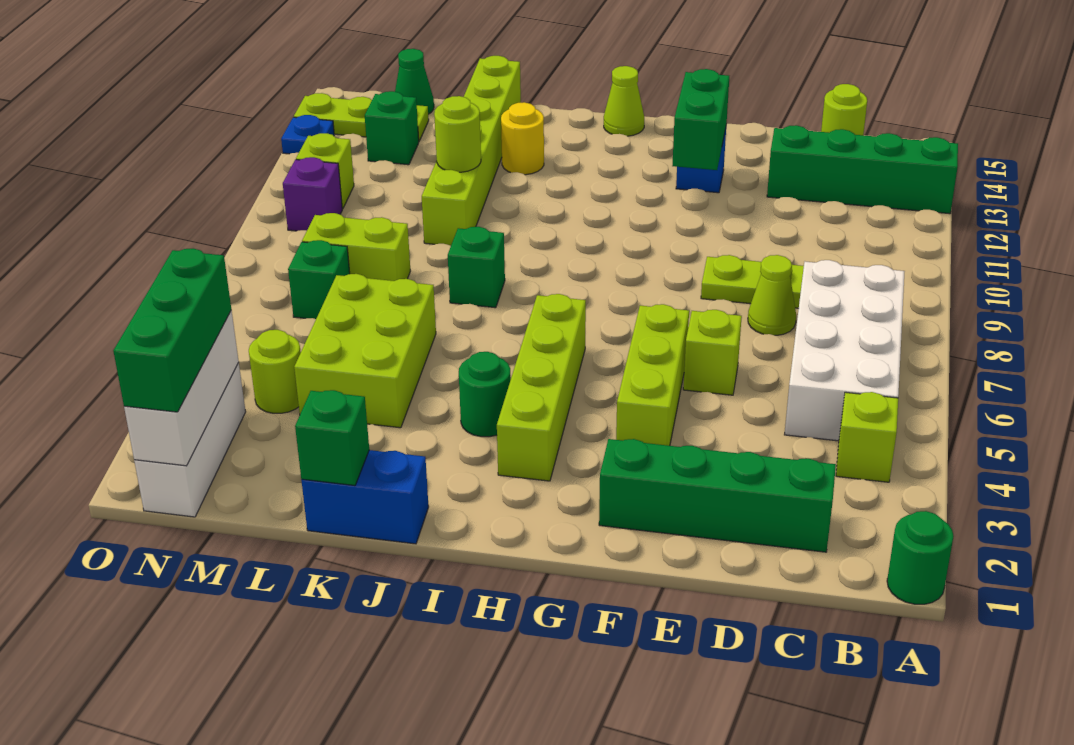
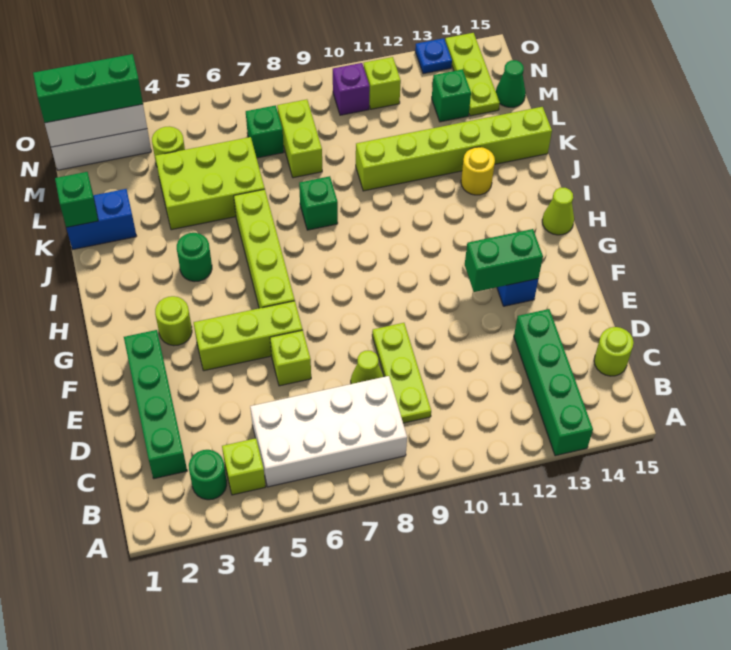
green 1x1 round brick [887,511,954,604] -> green 1x1 round brick moved to [189,450,227,500]
lime 1x4 brick [497,294,586,481] -> lime 1x4 brick turned to [234,189,295,308]
blue 1x2 brick [301,450,429,544] -> blue 1x2 brick turned to [67,189,136,249]
lime 1x1 round brick [434,96,481,172] -> lime 1x1 round brick moved to [155,296,192,346]

